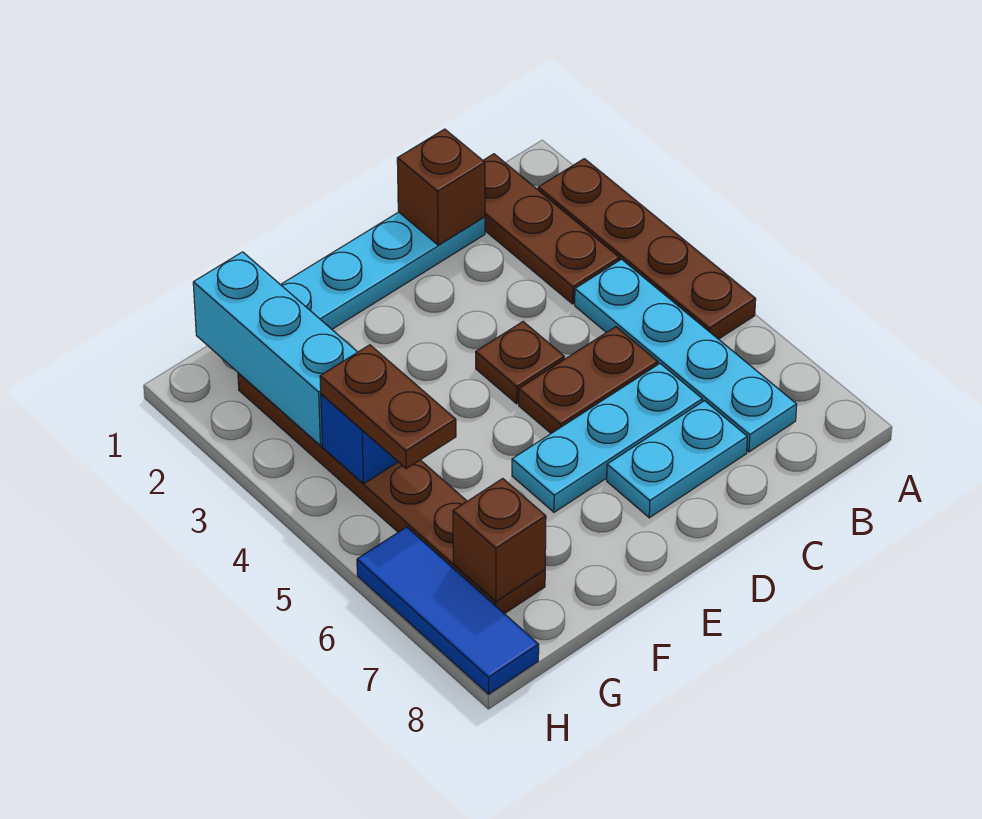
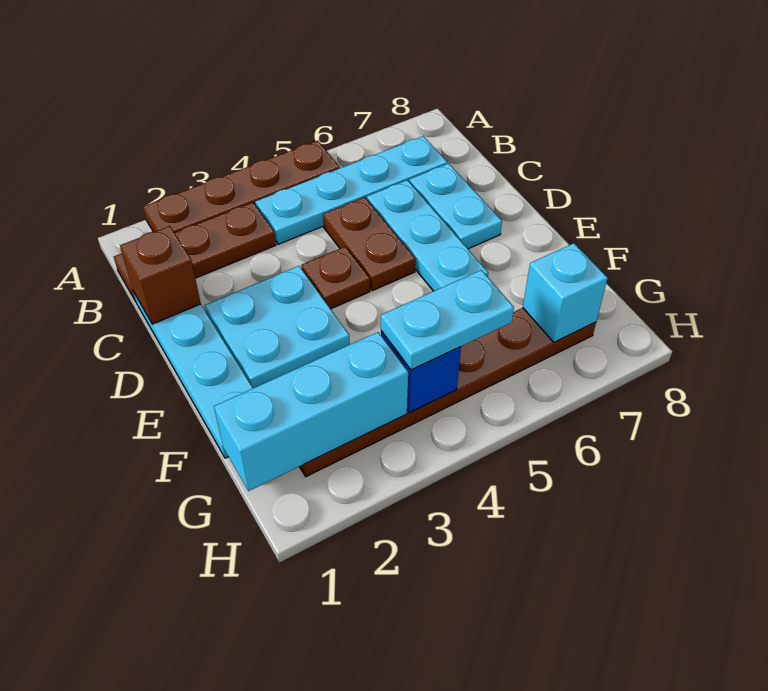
none -> cyan 2x2 plate [205,266,350,388]
brown 1x2 plate [320,345,456,469] -> cyan 1x2 plate [381,270,514,370]
brown 1x1 brick [453,479,546,601] -> cyan 1x1 brick [523,243,607,342]
blue 1x3 tile [357,527,539,694] -> none

